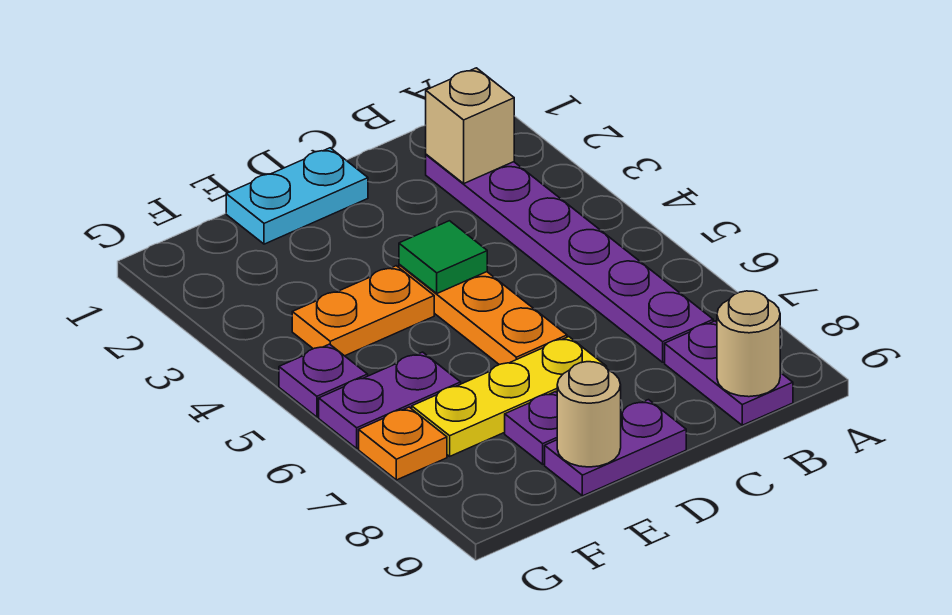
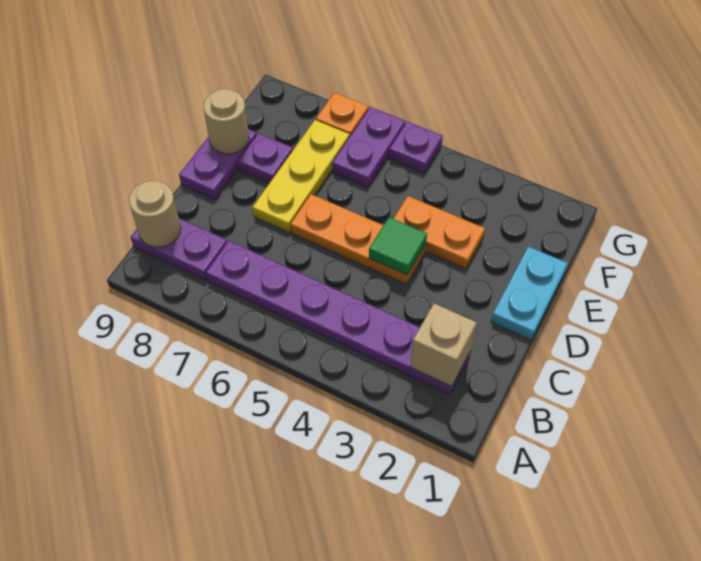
orange 1x2 plate [292,266,434,356] -> orange 1x2 plate turned to [394,196,485,269]

